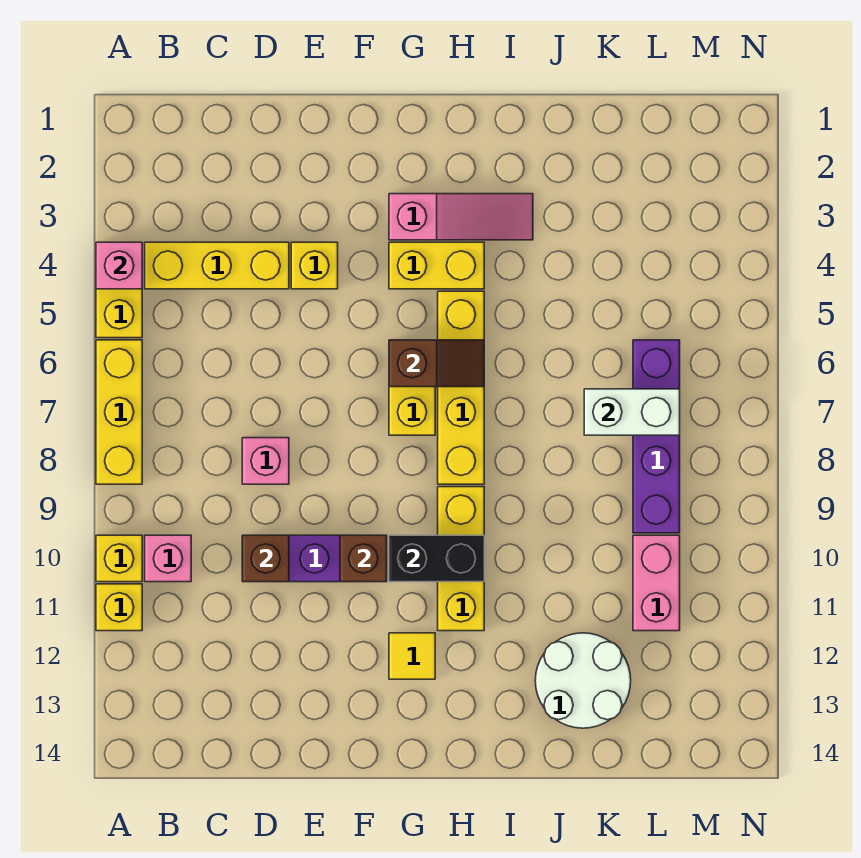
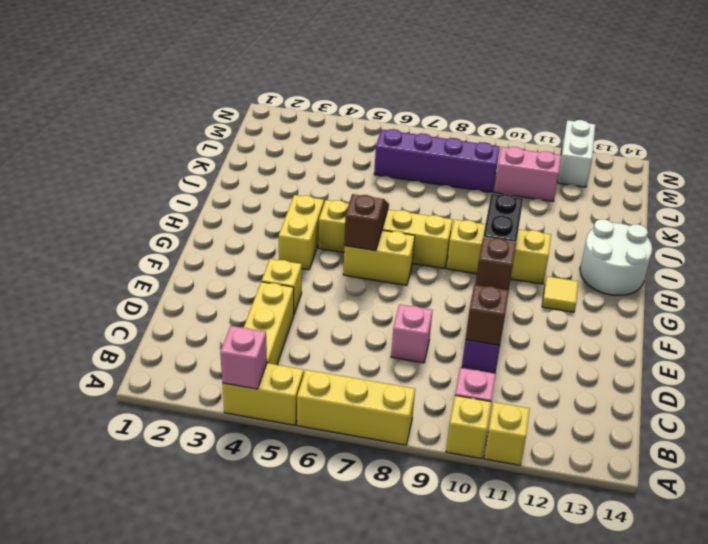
pink 1x3 slope [389,194,533,240] -> none
white 2x2 round brick [535,633,631,728] -> white 2x2 round brick moved to [580,219,652,295]
white 1x2 brick [584,389,680,435] -> white 1x2 brick moved to [557,120,595,187]

